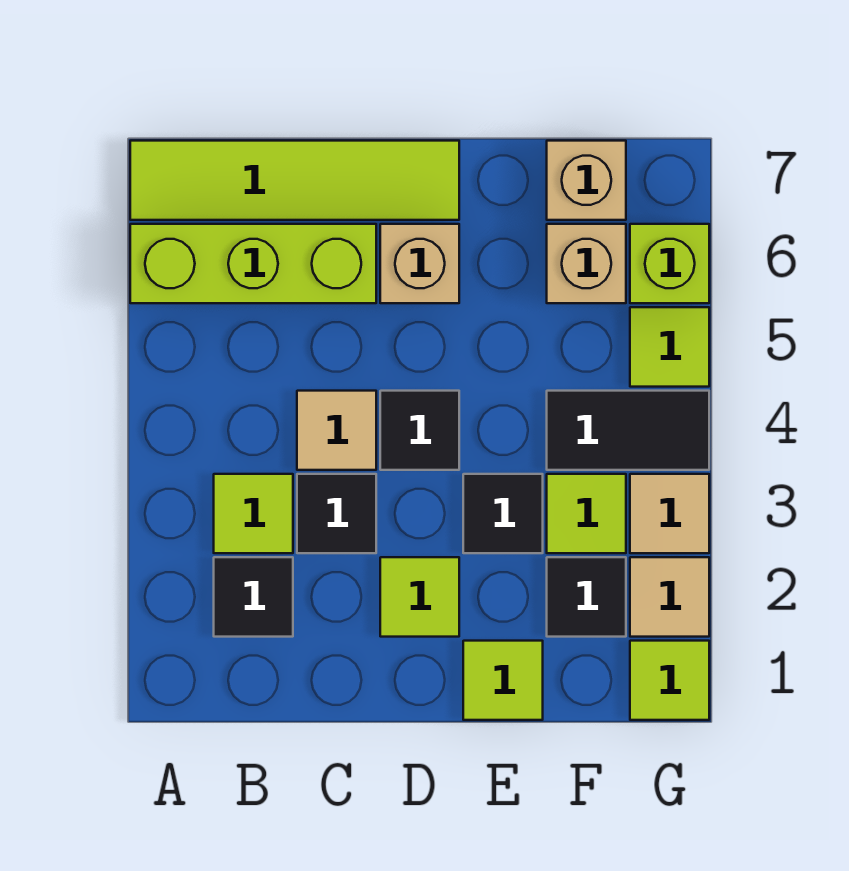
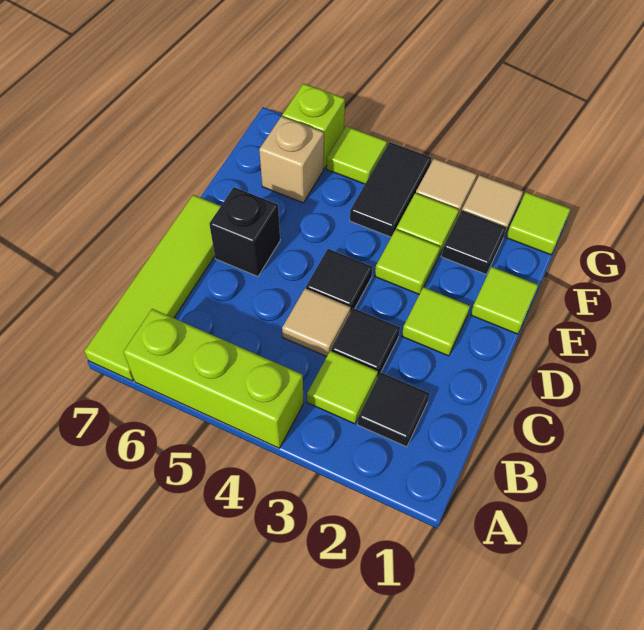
lime 1x3 brick [130,224,376,303] -> lime 1x3 brick turned to [123,309,304,448]
tan 1x1 brick [380,224,459,303] -> black 1x1 brick [209,187,280,277]
black 1x1 tile [463,474,543,553] -> lime 1x1 tile [375,230,440,294]
tan 1x1 brick [547,141,626,220] -> none

